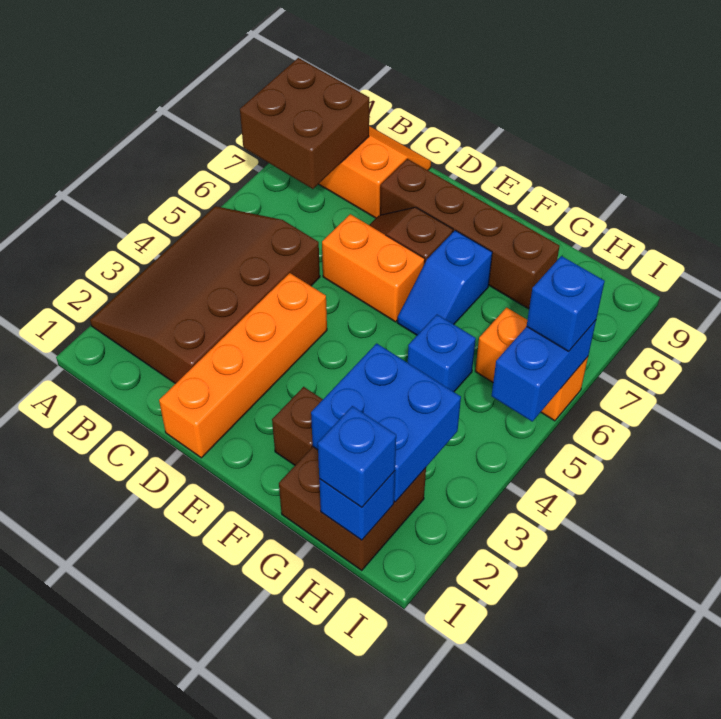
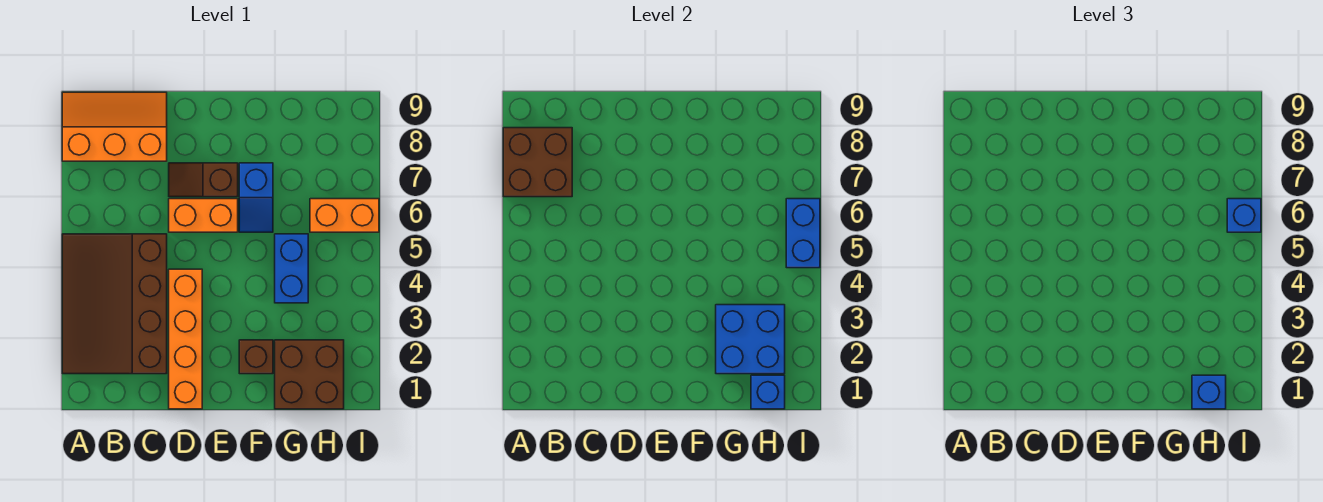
brown 1x4 brick [380,159,560,309] -> none
blue 1x1 brick [408,315,476,392] -> blue 1x2 brick [275,234,308,303]

